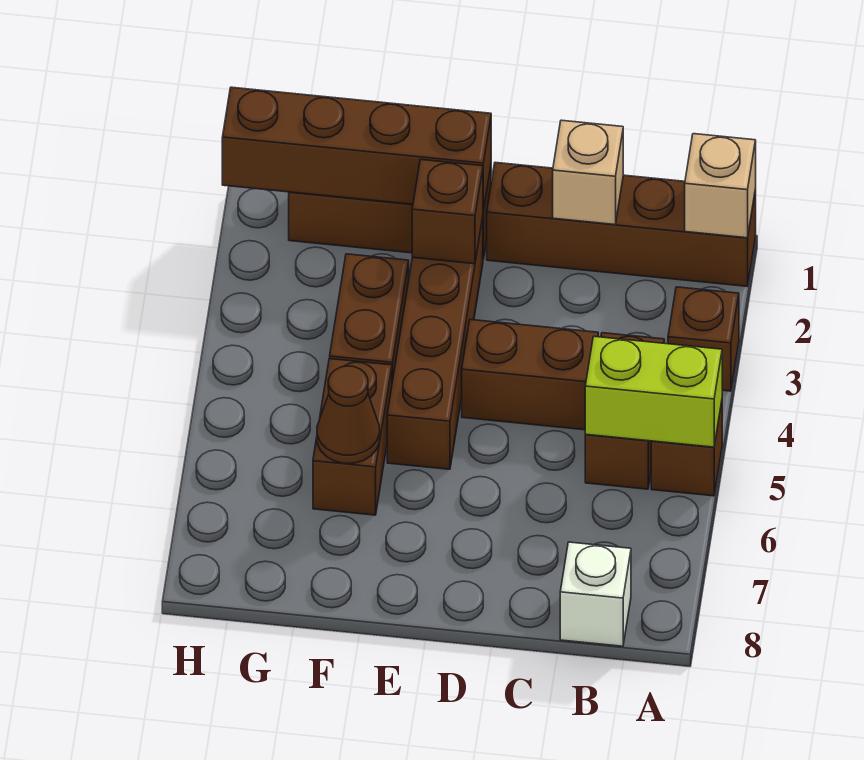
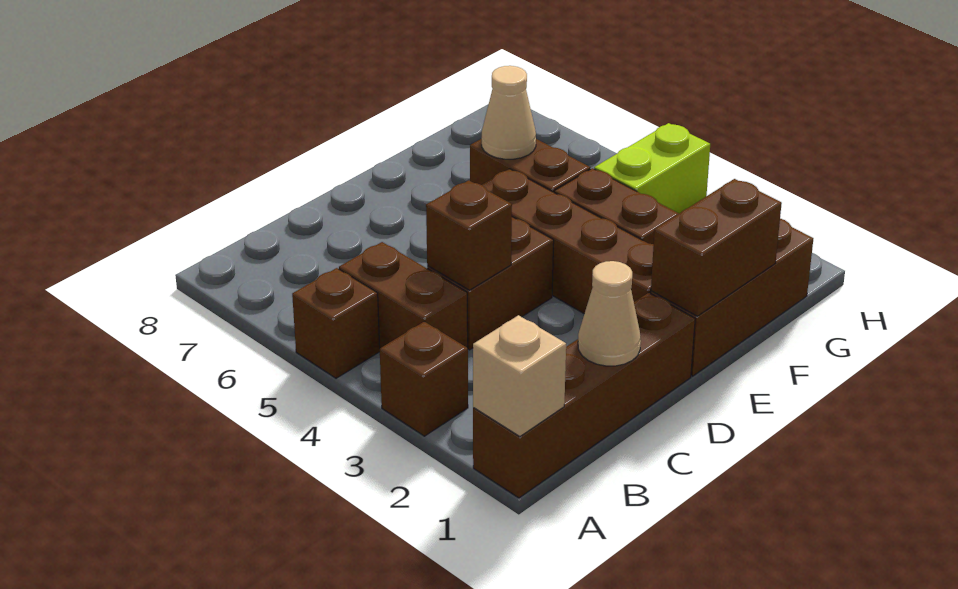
lime 1x2 brick [585,336,722,447] -> lime 1x2 brick moved to [594,123,710,213]
white 1x1 brick [560,542,631,646] -> none
tan 1x1 brick [553,120,623,225] -> tan 1x1 cone [578,261,641,366]
brown 1x4 brick [222,87,491,211] -> brown 1x2 brick [651,179,782,316]
brown 1x1 brick [412,160,483,264] -> brown 1x1 brick moved to [426,180,512,290]
brown 1x1 cone [317,366,380,463] -> tan 1x1 cone [482,66,536,159]

